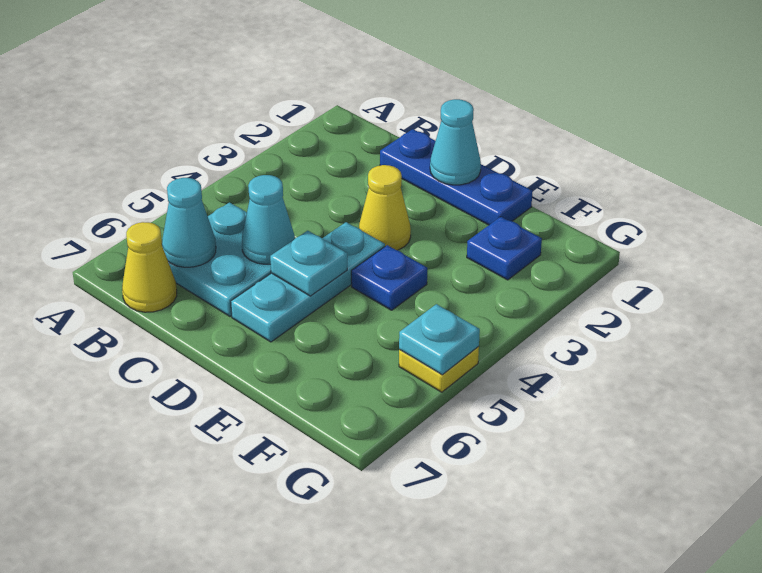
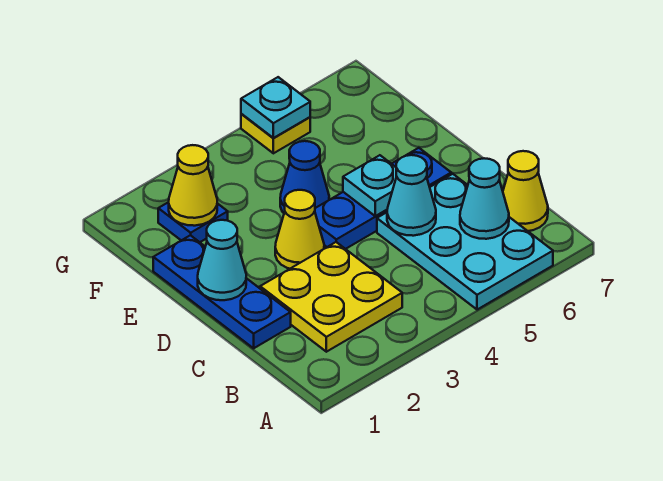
none -> yellow 2x2 plate [260,242,402,352]
cyan 2x2 plate [168,202,271,316] -> cyan 2x3 plate [377,174,553,310]
cyan 1x3 plate [231,222,385,342] -> blue 1x3 plate [315,148,451,249]
blue 1x1 plate [351,245,427,310] -> blue 1x1 cone [280,141,329,213]
none -> yellow 1x1 cone [169,145,217,226]

